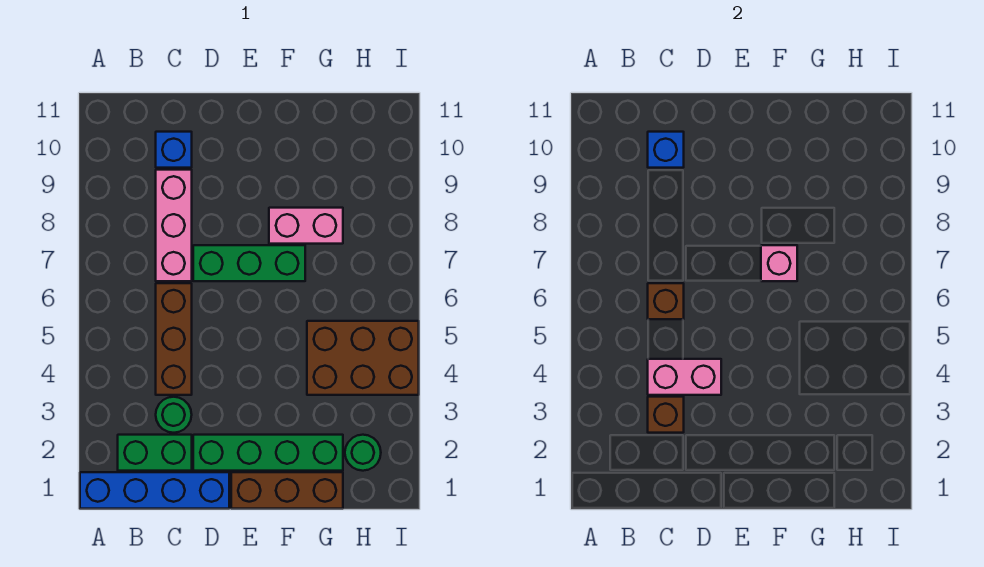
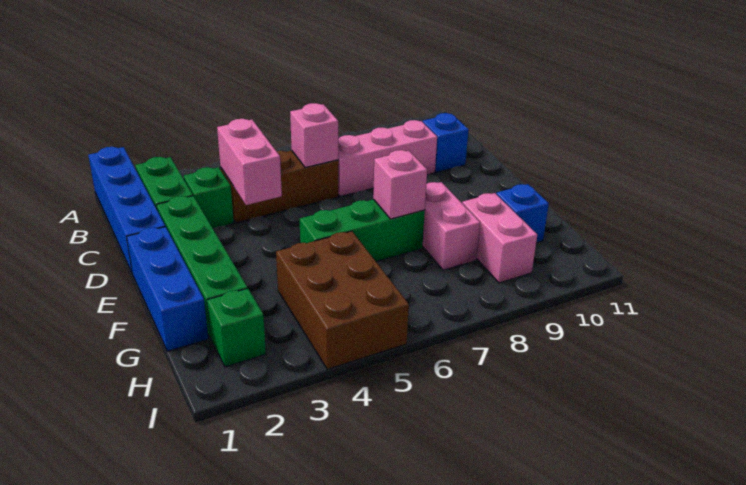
green 1x1 round brick [156,397,192,433] -> green 1x1 brick [184,167,234,229]
brown 1x1 brick [648,397,684,433] -> none
brown 1x1 brick [648,283,684,319] -> pink 1x1 brick [290,103,338,168]
blue 1x1 brick [648,132,684,168] -> blue 1x1 brick moved to [496,184,549,243]
green 1x3 brick [193,245,305,281] -> green 1x3 brick turned to [300,199,425,262]
brown 1x3 brick [231,472,343,509] -> blue 1x3 brick [127,227,208,351]
none -> pink 1x2 brick [462,193,537,283]
green 1x1 round brick [345,435,381,471] -> green 1x1 brick [207,288,266,367]

